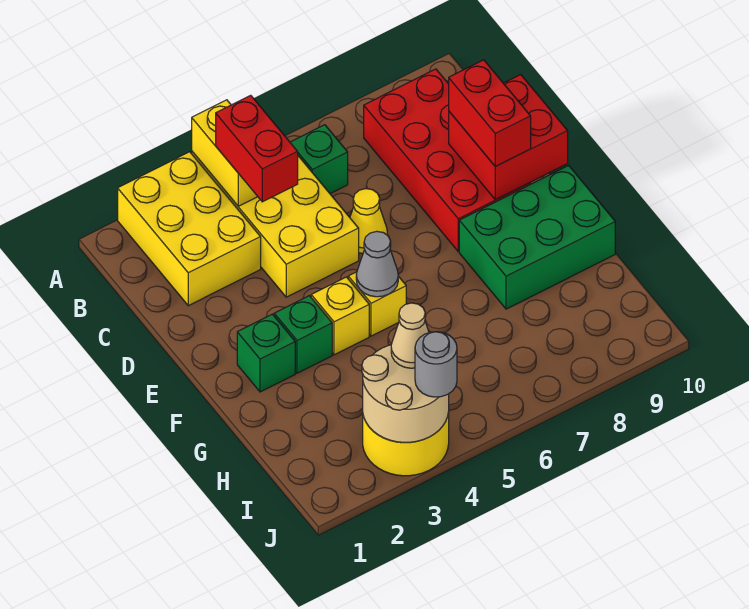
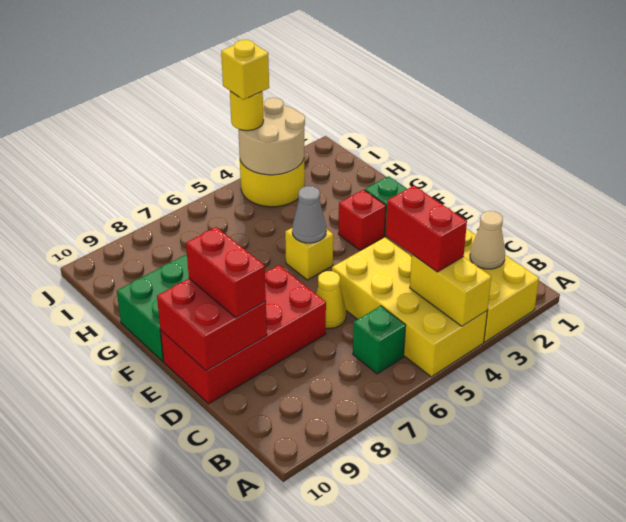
red 2x4 brick [364,69,531,252] -> red 2x4 brick turned to [160,265,326,404]
green 1x1 brick [274,296,332,373] -> red 1x1 brick [338,190,386,250]
yellow 1x1 brick [311,277,369,355] -> yellow 1x1 brick moved to [221,39,269,100]
tan 1x1 cone [391,303,429,368] -> tan 1x1 cone moved to [470,211,505,269]
grey 1x1 round brick [415,332,457,397] -> yellow 1x1 round brick [230,91,264,131]

